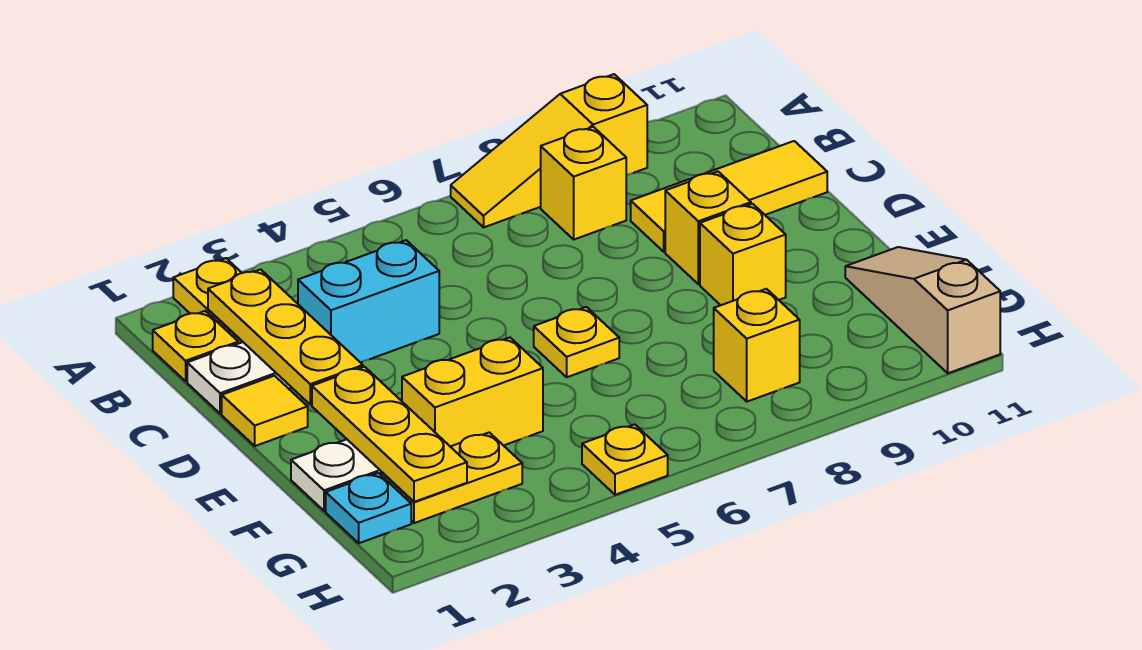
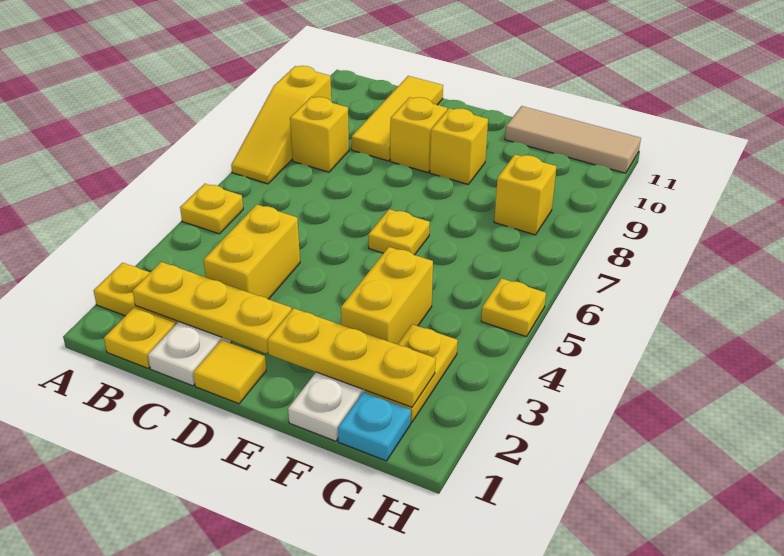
none -> yellow 1x1 plate [180,184,243,234]
cyan 1x2 brick [298,240,439,363] -> yellow 1x2 brick [204,205,300,299]
tan 1x3 slope [845,247,1000,373] -> tan 1x3 tile [505,106,641,173]

